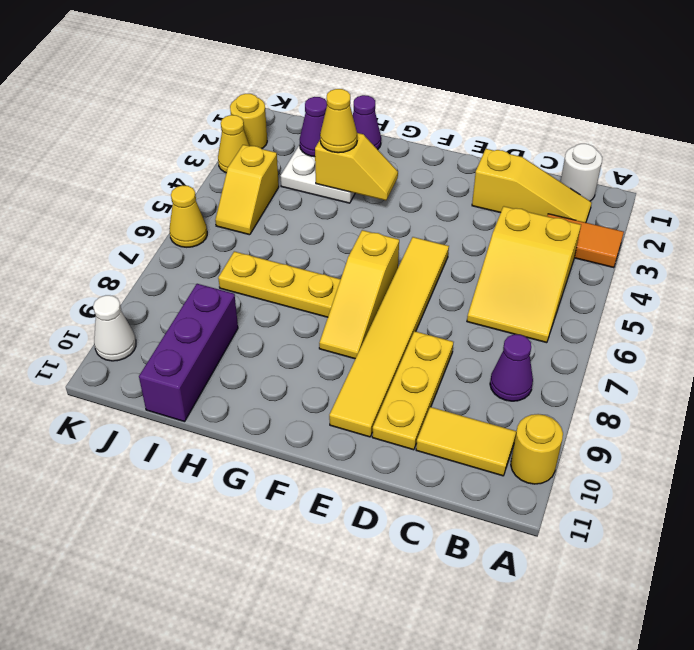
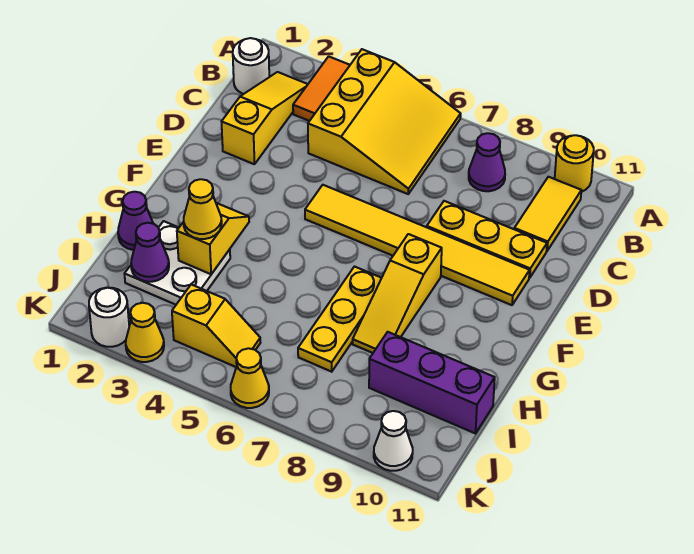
yellow 2x3 slope [467,206,581,343] -> yellow 3x3 slope [308,49,461,194]
yellow 1x3 slope [319,230,399,359] -> yellow 1x3 slope turned to [353,234,442,353]
yellow 1x1 round brick [230,94,267,149] -> white 1x1 round brick [89,288,129,347]

